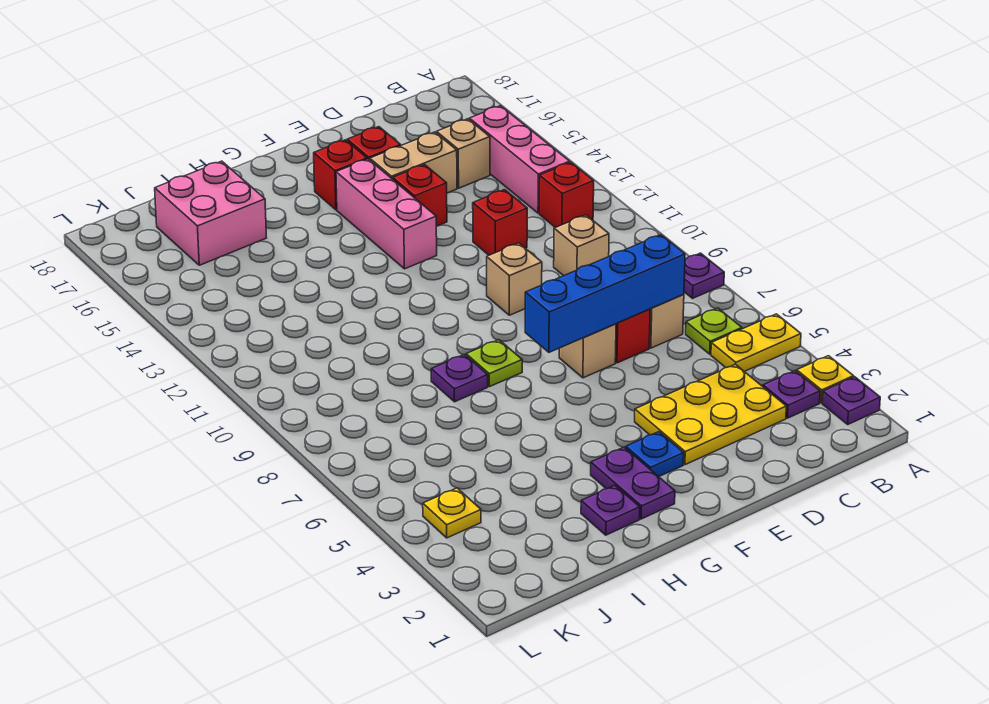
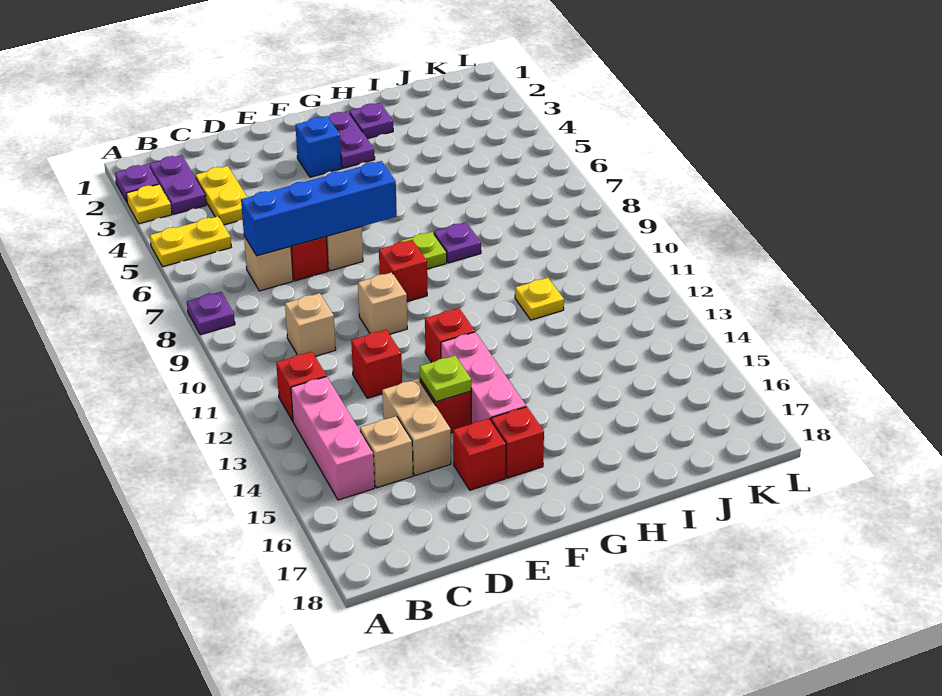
purple 1x1 plate [763,371,820,418] -> purple 1x2 plate [149,155,206,214]
lime 1x1 plate [686,308,742,354] -> lime 1x1 plate moved to [420,356,471,402]
yellow 2x3 plate [635,364,786,465] -> yellow 1x2 plate [196,166,247,225]
tan 1x2 brick [370,132,457,193] -> tan 1x2 brick turned to [382,379,451,476]
blue 1x1 plate [626,432,684,477] -> blue 1x1 brick [295,116,342,177]
none -> red 1x1 brick [379,240,427,302]
none -> red 1x1 brick [425,308,475,362]
pink 2x2 brick [155,161,267,265] -> none
yellow 1x1 plate [423,488,481,538] -> yellow 1x1 plate moved to [515,278,564,320]

